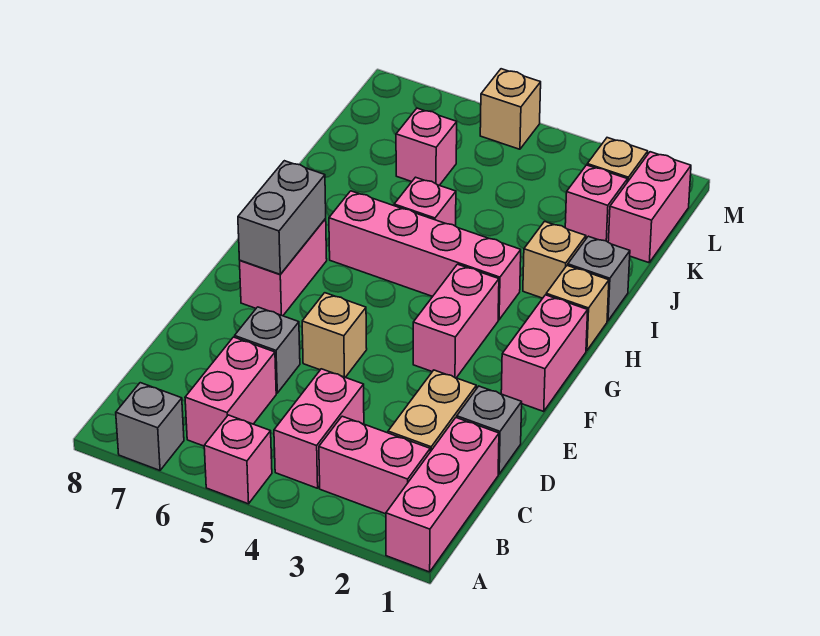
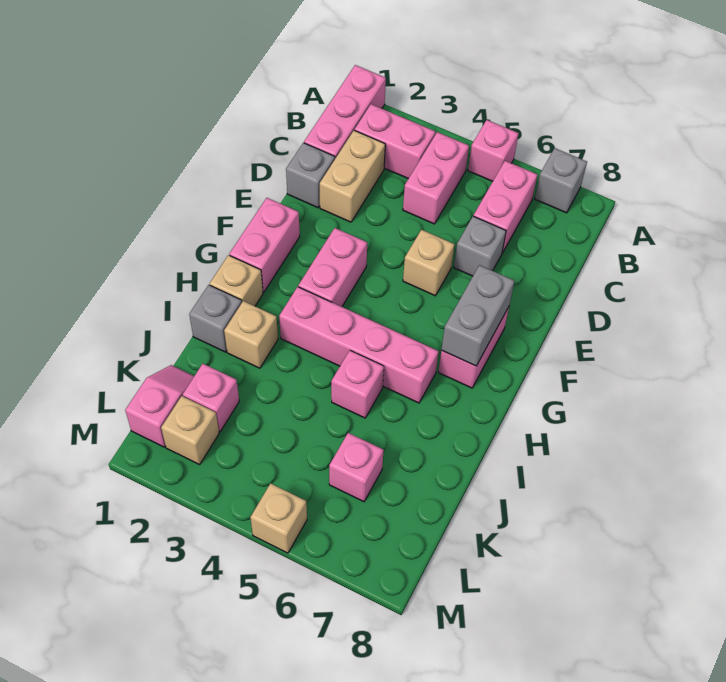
pink 1x2 brick [608,152,691,263] -> pink 1x2 slope [125,365,194,447]

